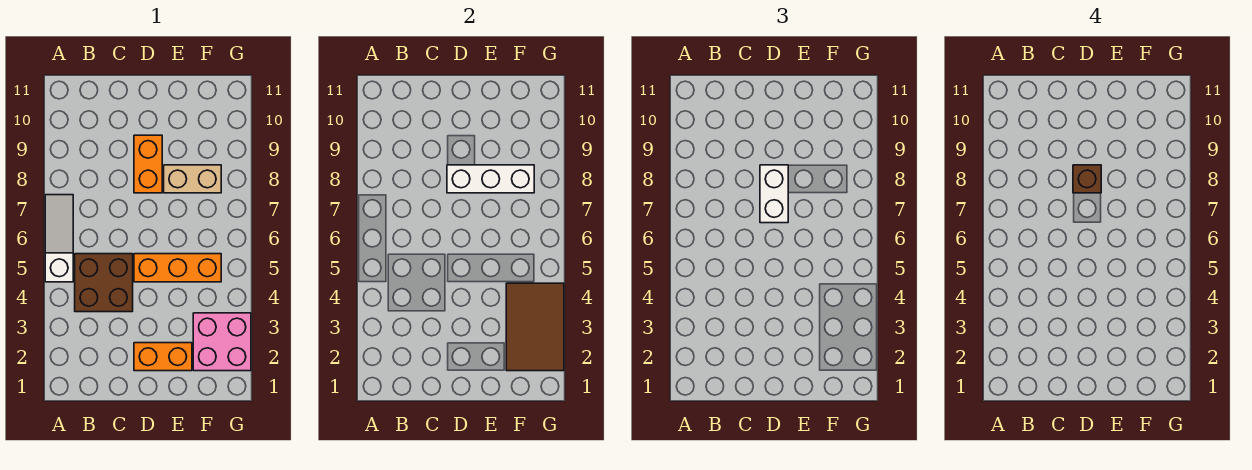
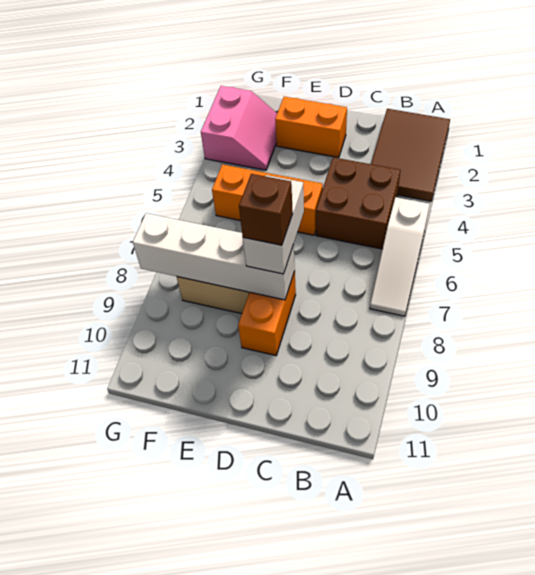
white 1x3 brick [447,165,534,193] -> white 1x4 brick [133,213,295,300]
pink 2x2 brick [193,313,251,371] -> pink 2x2 slope [201,86,277,170]
brown 2x3 tile [506,283,564,371] -> brown 2x3 tile moved to [371,109,450,201]

